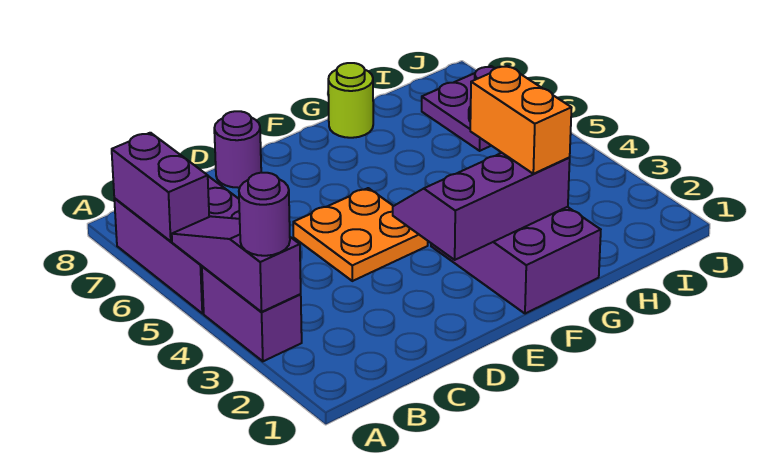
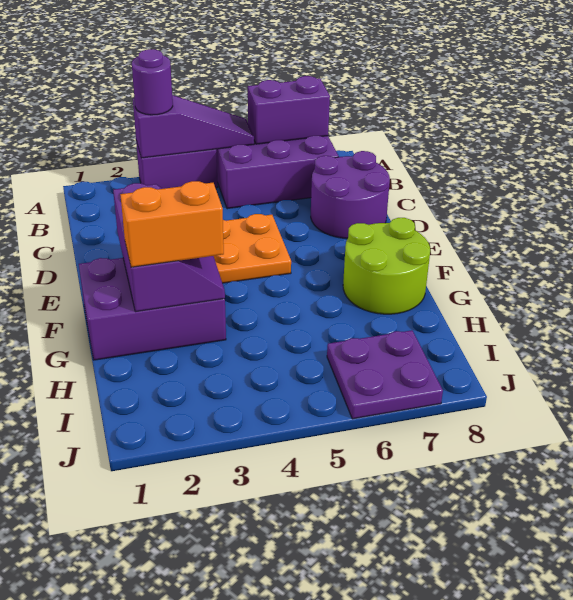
purple 1x1 round brick [214,111,261,188] -> purple 2x2 round brick [311,151,390,239]
lime 1x1 round brick [328,63,373,138] -> lime 2x2 round brick [343,218,430,314]

